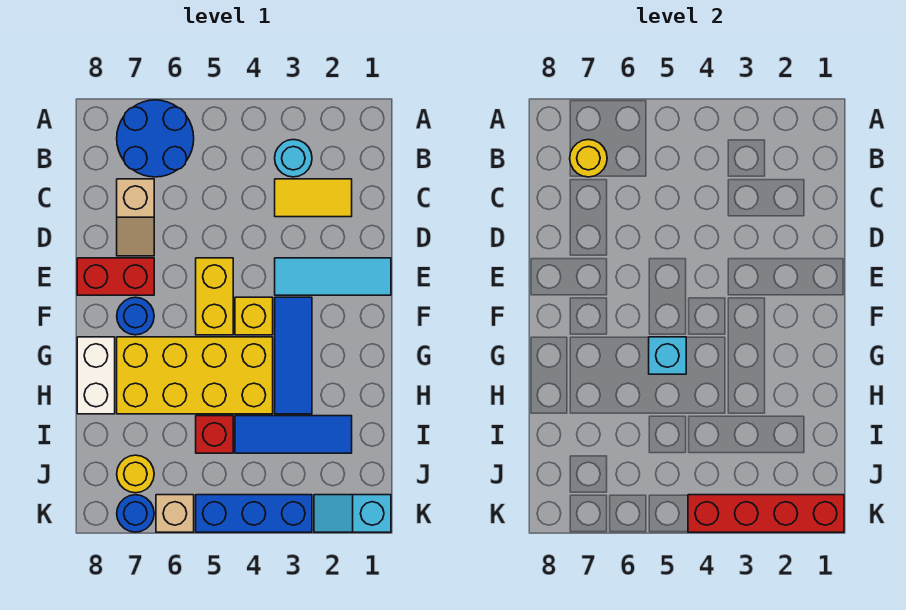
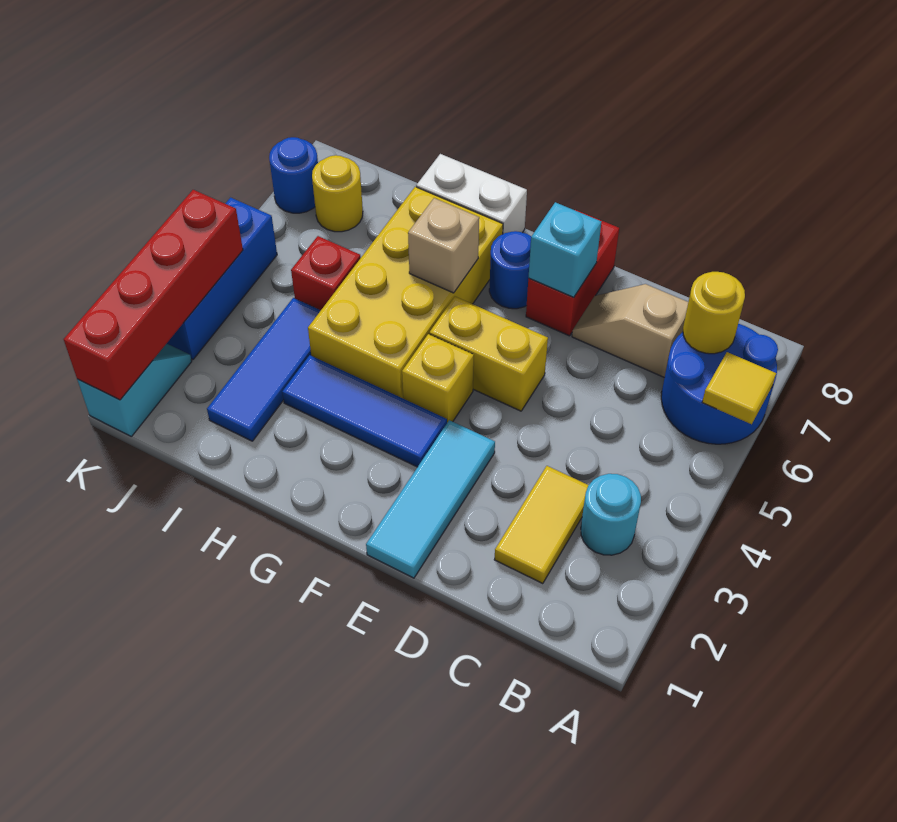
none -> yellow 1x1 tile [702,352,776,424]
cyan 1x1 brick [649,337,686,374] -> cyan 1x1 brick moved to [528,202,601,298]
tan 1x1 brick [156,495,194,532] -> tan 1x1 brick moved to [408,198,479,293]

